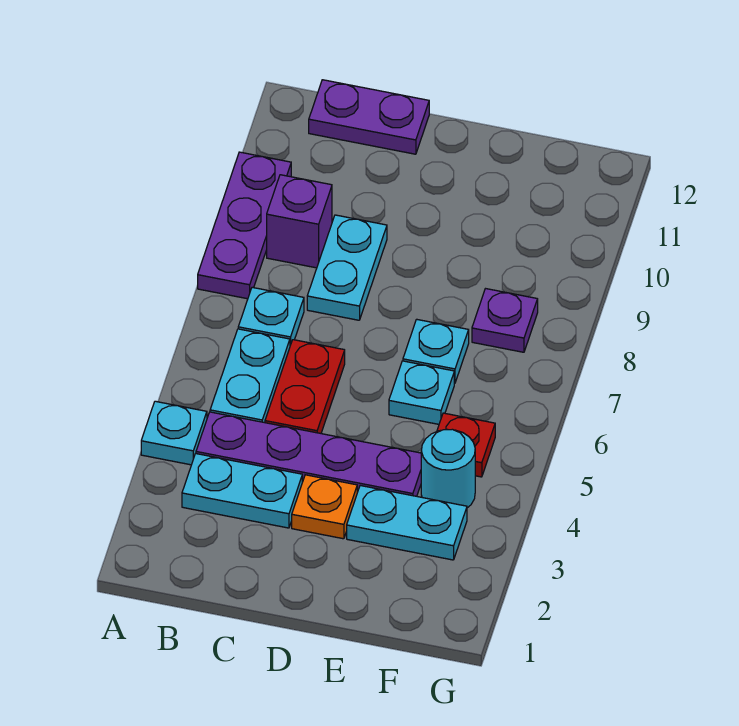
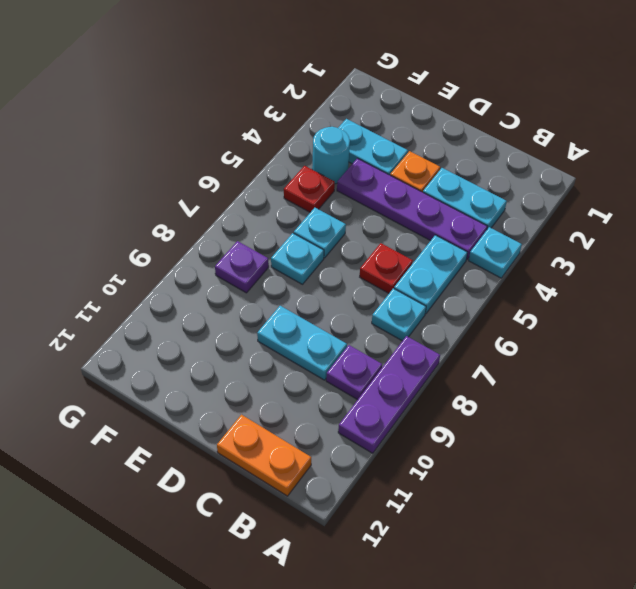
purple 1x1 brick [267,175,332,268] -> purple 1x1 plate [326,345,382,400]
purple 1x2 plate [309,80,429,154] -> orange 1x2 plate [217,415,311,496]
red 1x2 plate [265,340,345,433] -> red 1x1 plate [360,243,413,293]
cyan 1x2 plate [307,215,387,320] -> cyan 1x2 plate turned to [257,306,347,380]

